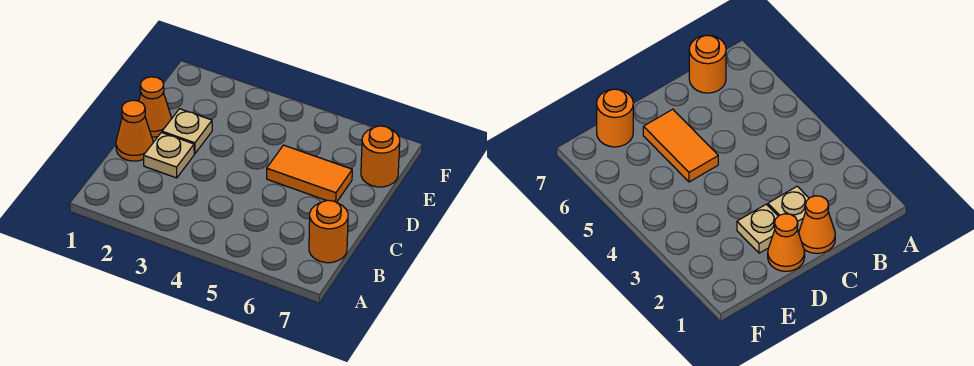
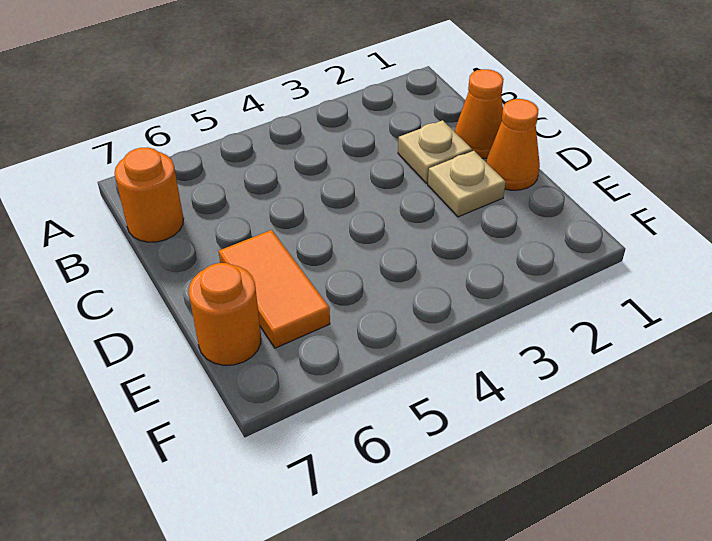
orange 1x2 tile [267,145,352,203] -> orange 1x2 tile turned to [219,230,330,348]

